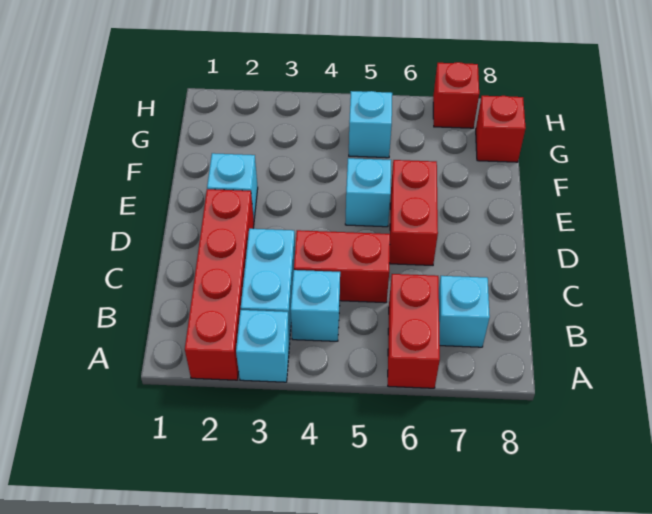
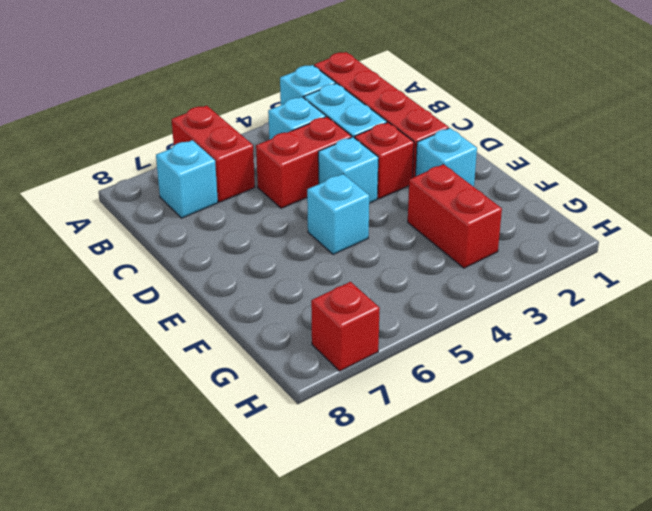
red 1x2 brick [390,160,438,265] -> red 1x2 brick moved to [408,164,502,268]
cyan 1x1 brick [349,91,392,158] -> cyan 1x1 brick moved to [318,137,378,203]
red 1x1 brick [476,96,526,162] -> red 1x1 brick moved to [355,122,414,199]

